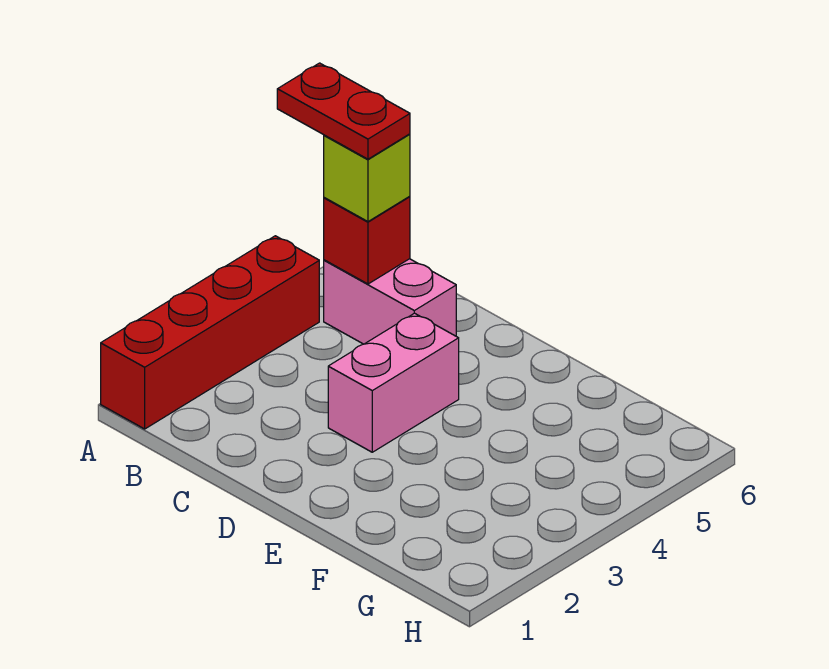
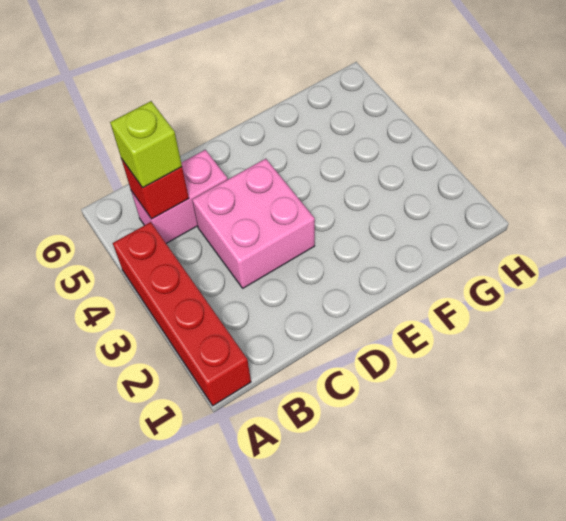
red 1x2 plate [277,63,410,159] -> none
pink 1x2 brick [328,313,459,452] -> pink 2x2 brick [192,159,315,288]

